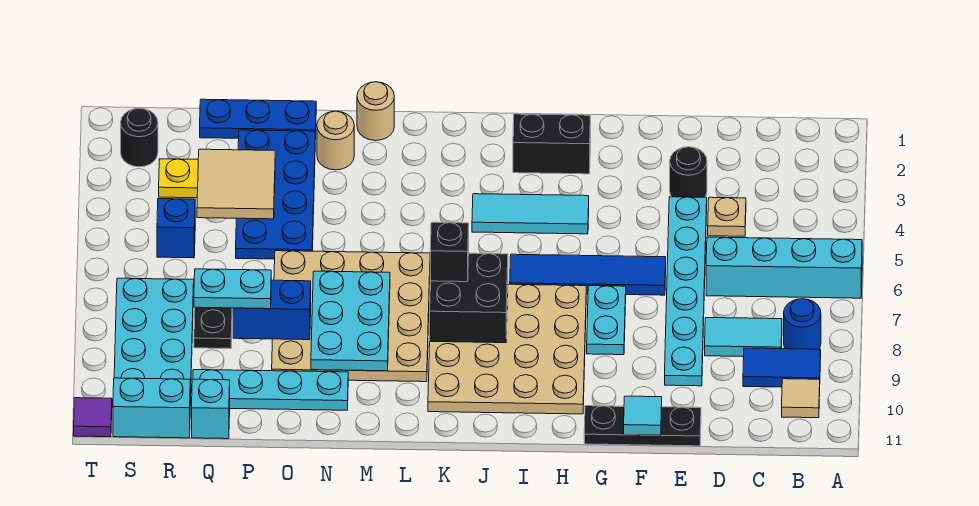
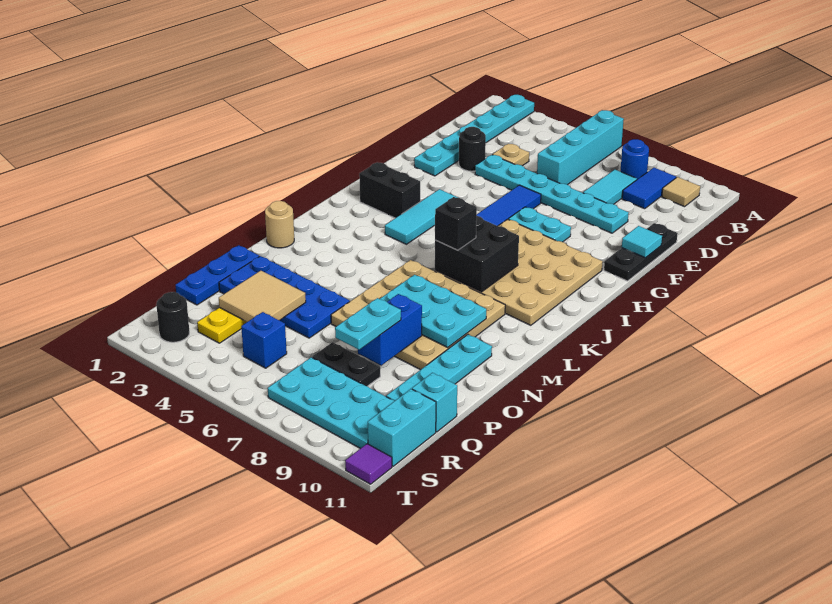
none -> cyan 1x6 plate [414,95,534,176]
black 1x2 brick [513,114,590,174] -> black 1x2 brick turned to [359,162,420,218]
tan 1x1 round brick [317,111,354,170] -> none

